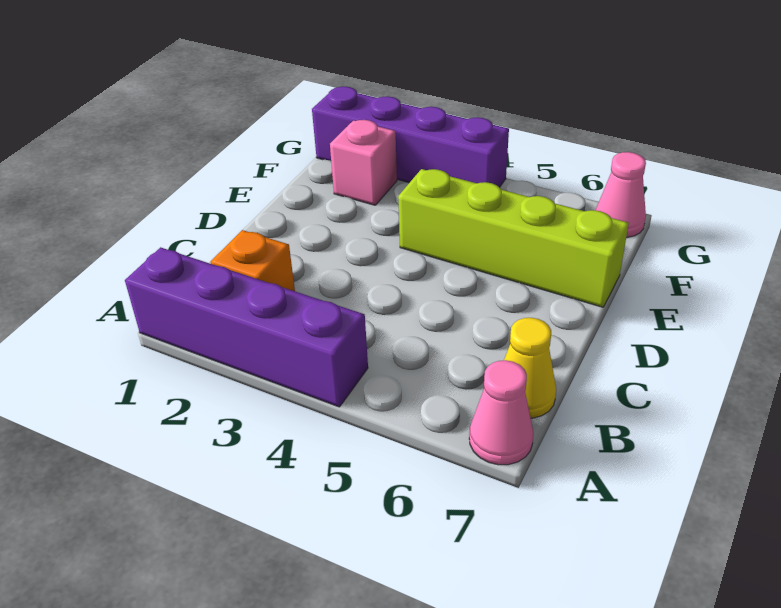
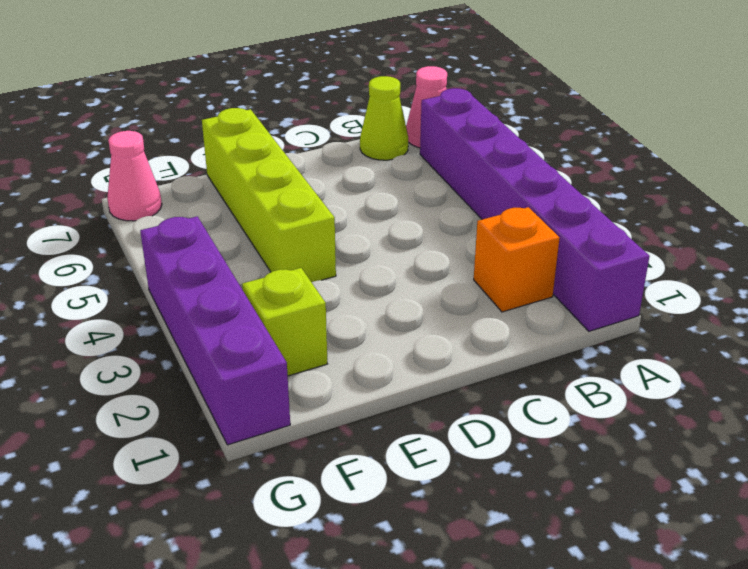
purple 1x4 brick [125,247,368,407] -> purple 1x6 brick [420,88,650,331]
yellow 1x1 cone [504,318,556,418] -> lime 1x1 cone [360,76,408,160]
pink 1x1 brick [330,120,397,205] -> lime 1x1 brick [242,268,327,376]

